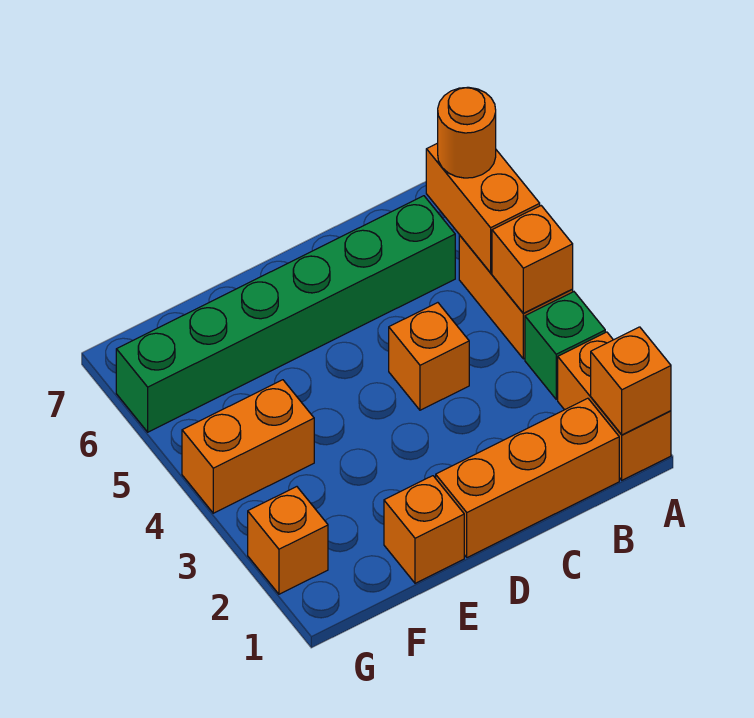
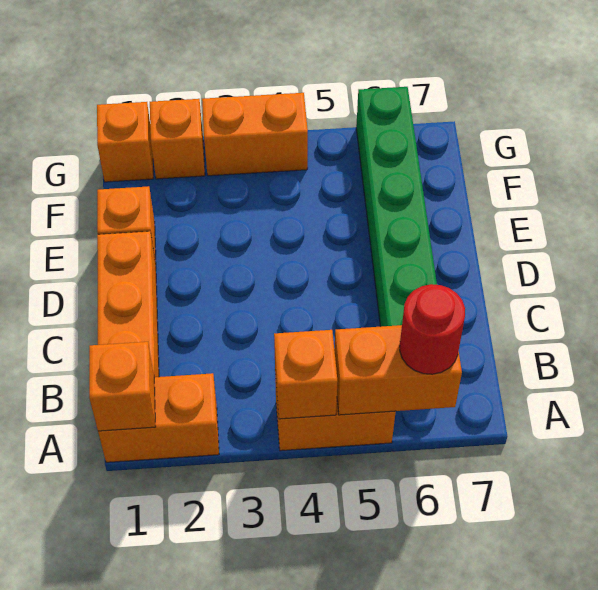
green 1x1 brick [525,292,605,399] -> none
orange 1x1 round brick [438,87,496,178] -> red 1x1 round brick [400,284,465,374]
orange 1x1 brick [389,303,469,410] -> orange 1x1 brick moved to [97,102,153,182]
orange 1x2 brick [182,380,314,513] -> orange 1x2 brick turned to [202,93,308,176]

